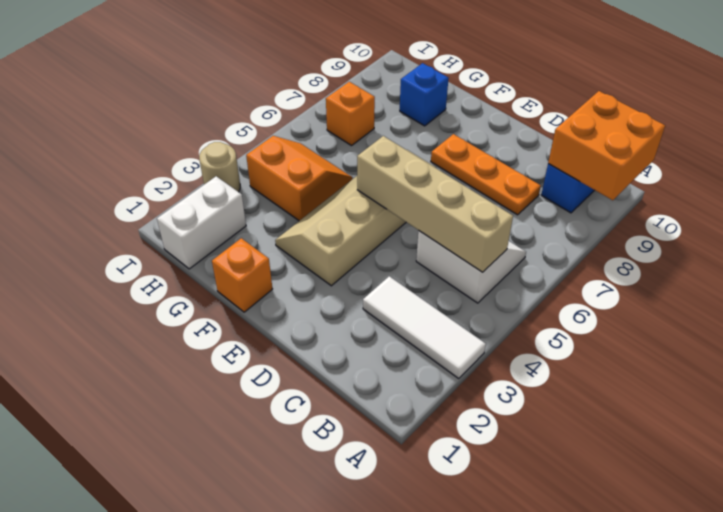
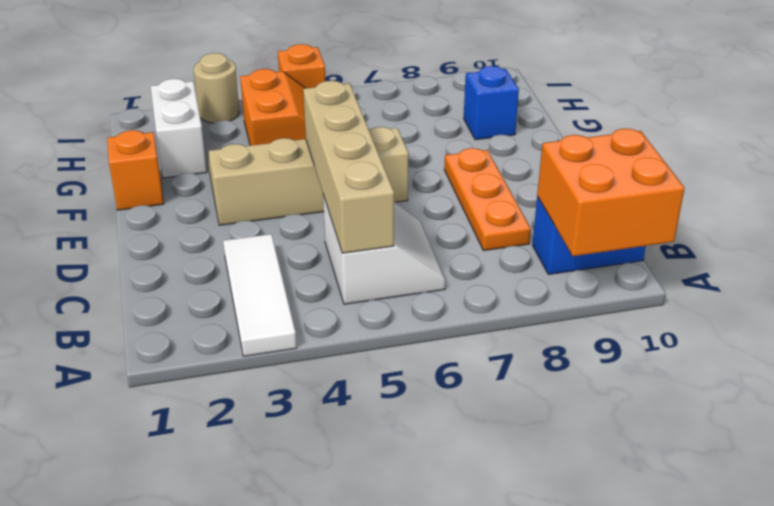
white 1x2 brick [157,176,246,269] -> white 1x2 brick turned to [151,79,207,178]
orange 1x1 brick [326,82,375,146] -> orange 1x1 brick moved to [278,44,326,88]

